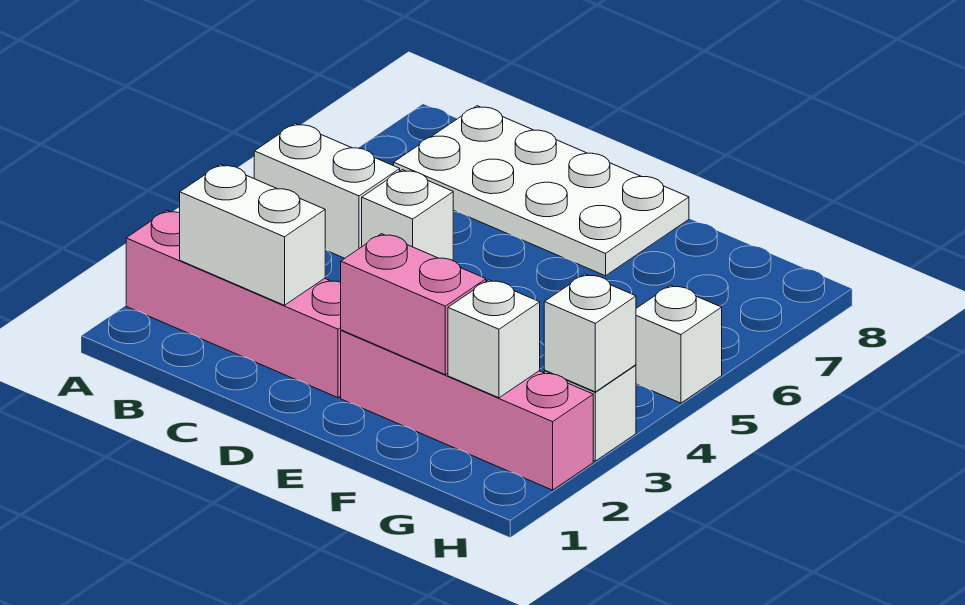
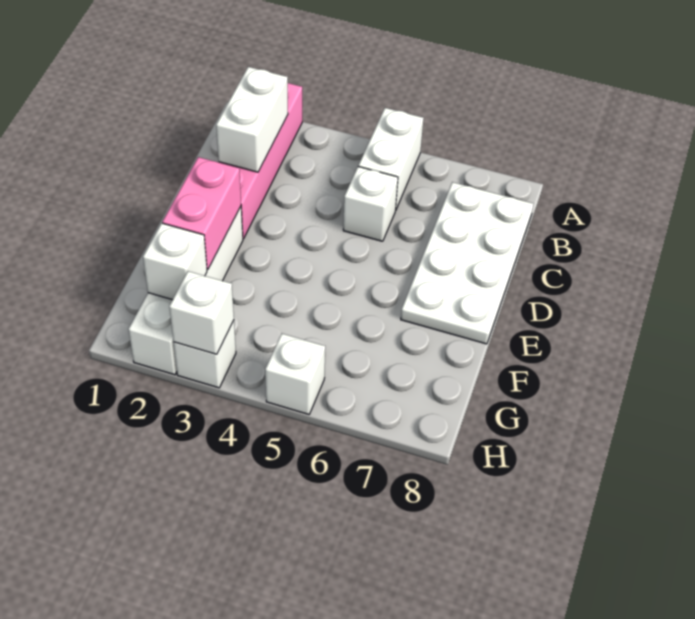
pink 1x4 brick [341,330,593,490] -> white 1x4 brick [128,207,243,375]

